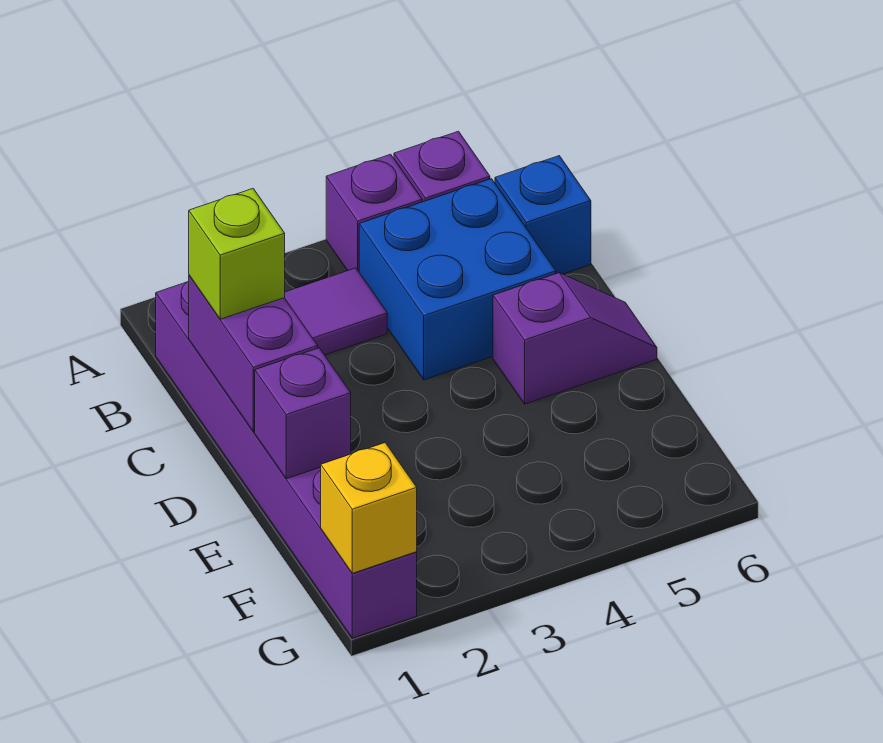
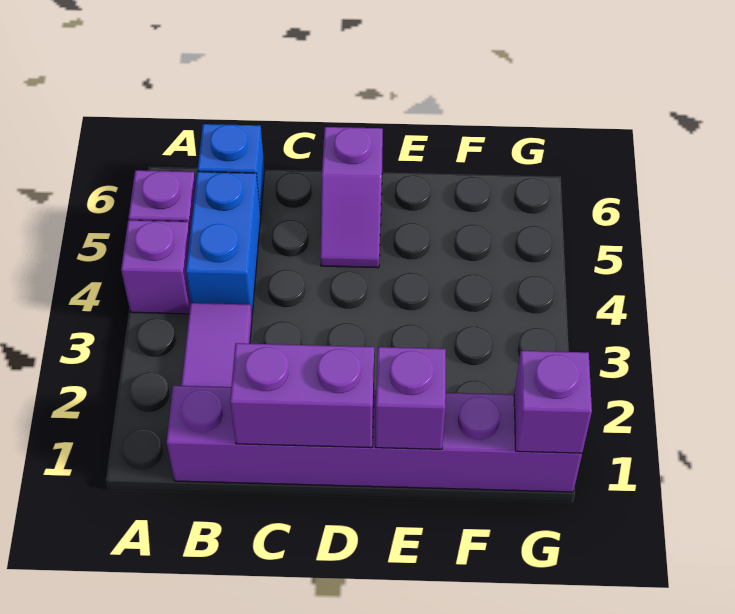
blue 2x2 brick [359,179,556,380] -> blue 1x2 brick [186,172,261,313]
lime 1x1 brick [189,189,285,319] -> none
purple 1x2 slope [493,273,657,404] -> purple 1x2 slope turned to [320,127,383,268]
yellow 1x1 brick [321,443,417,573] -> purple 1x1 brick [514,351,592,453]

